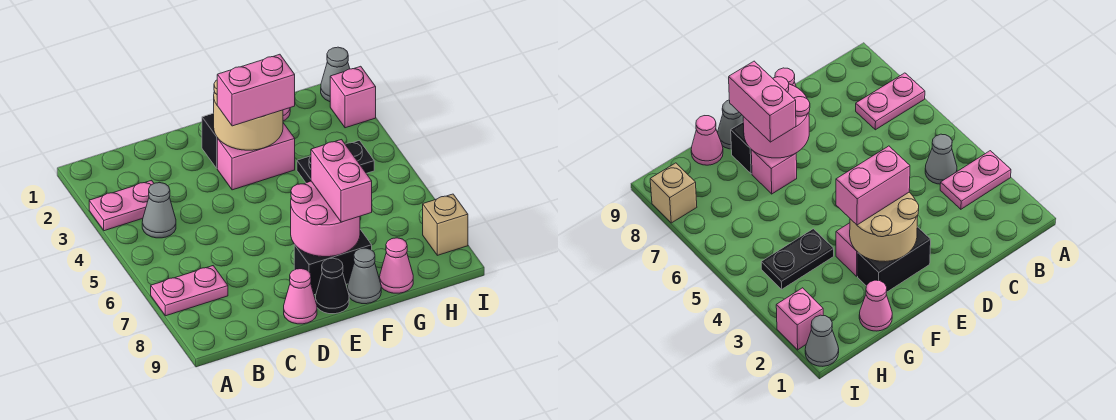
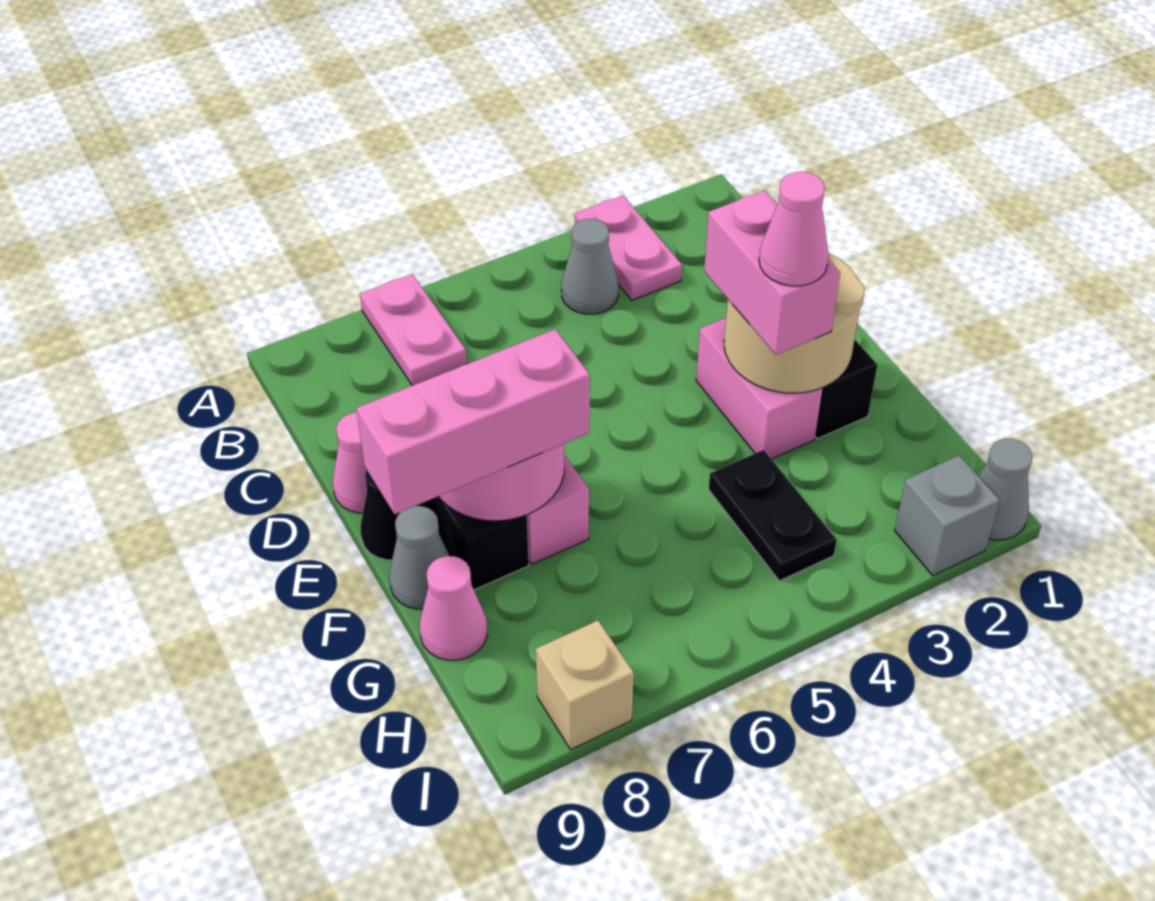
pink 1x2 brick [311,140,372,222] -> pink 1x3 brick [356,329,590,514]
pink 1x1 cone [859,280,892,331] -> pink 1x1 cone moved to [759,172,829,286]
pink 1x1 brick [330,66,376,128] -> grey 1x1 brick [895,455,1000,576]

